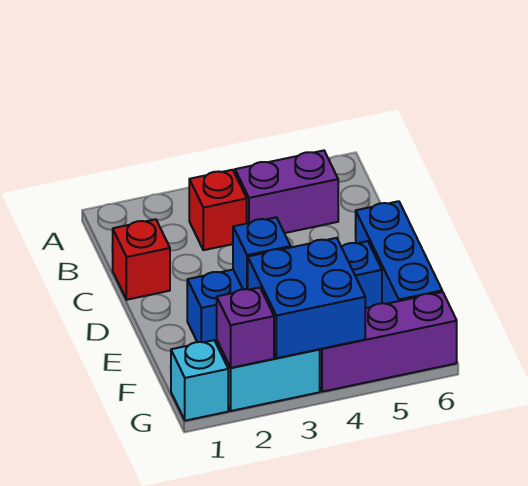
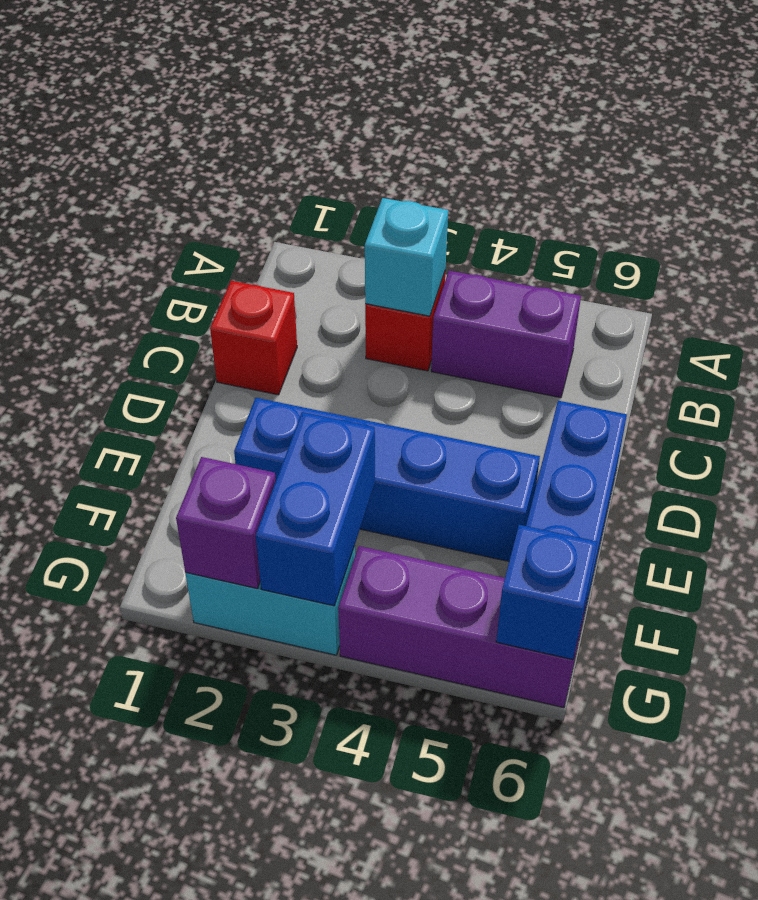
blue 1x1 brick [233,217,291,289] -> blue 1x1 brick moved to [496,525,597,660]
blue 2x2 brick [248,238,365,358] -> blue 1x2 brick [256,412,375,606]
cyan 1x1 brick [171,340,228,421] -> cyan 1x1 brick moved to [365,198,448,316]

